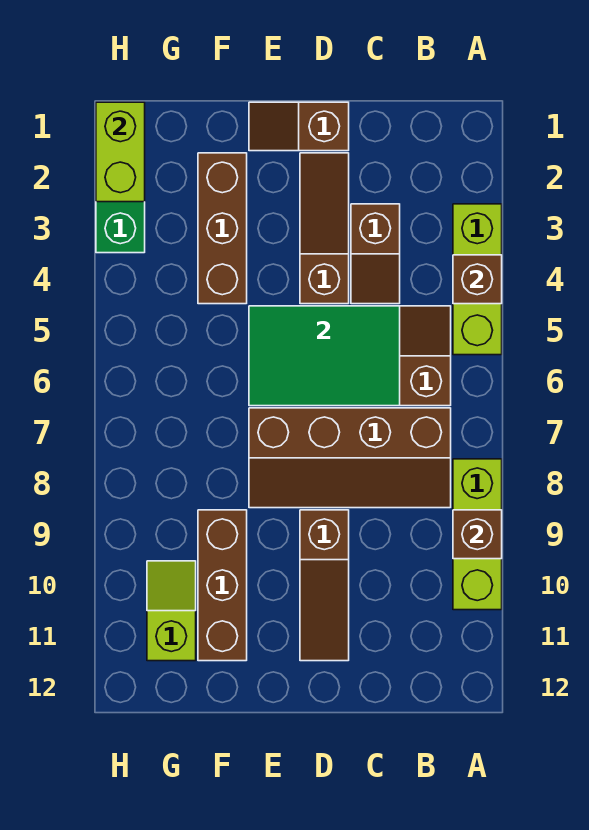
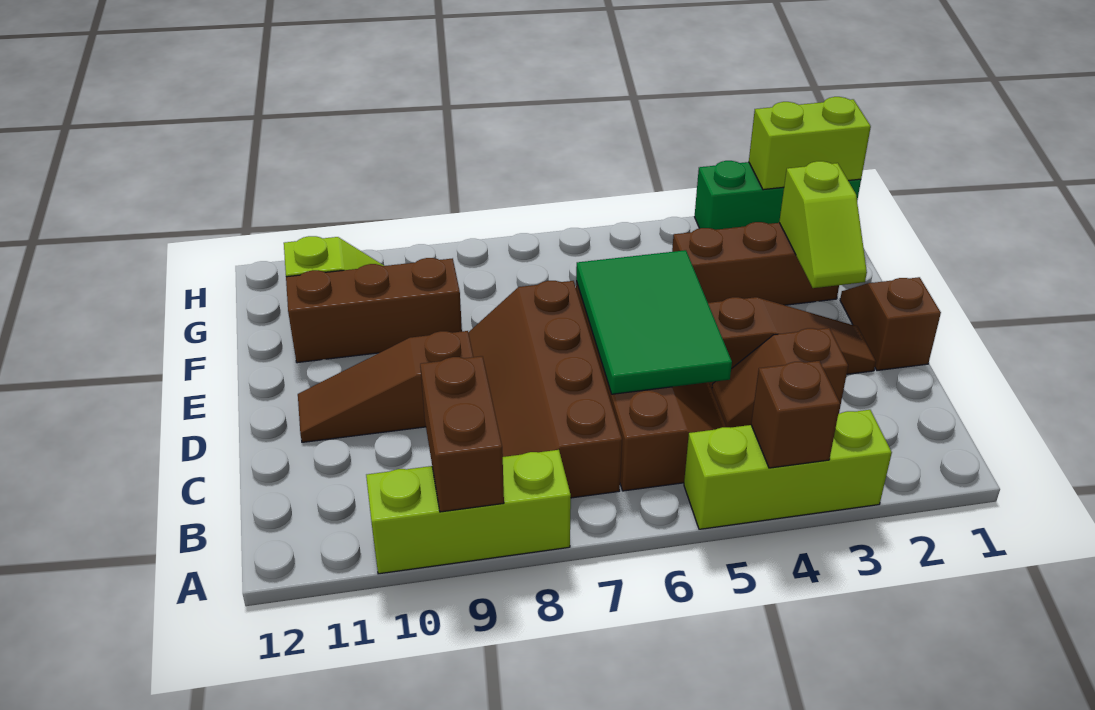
brown 1x1 brick [453,510,502,559] -> brown 1x2 brick [420,356,504,512]
none -> lime 1x2 slope [779,161,867,288]

